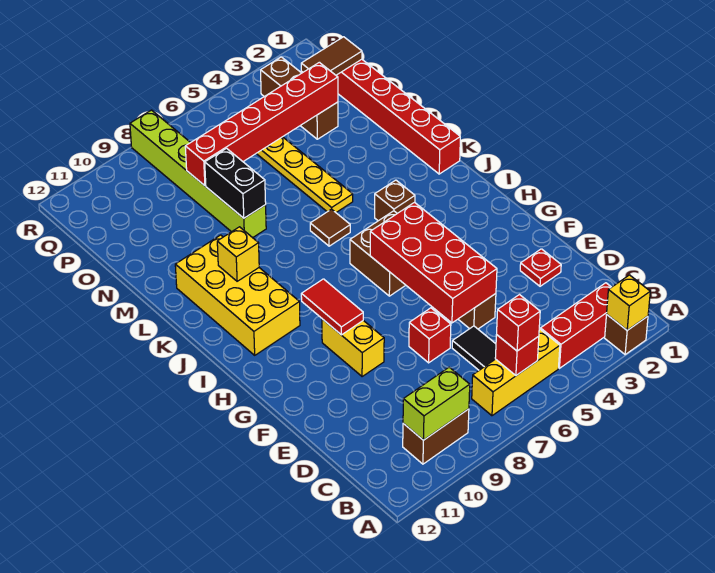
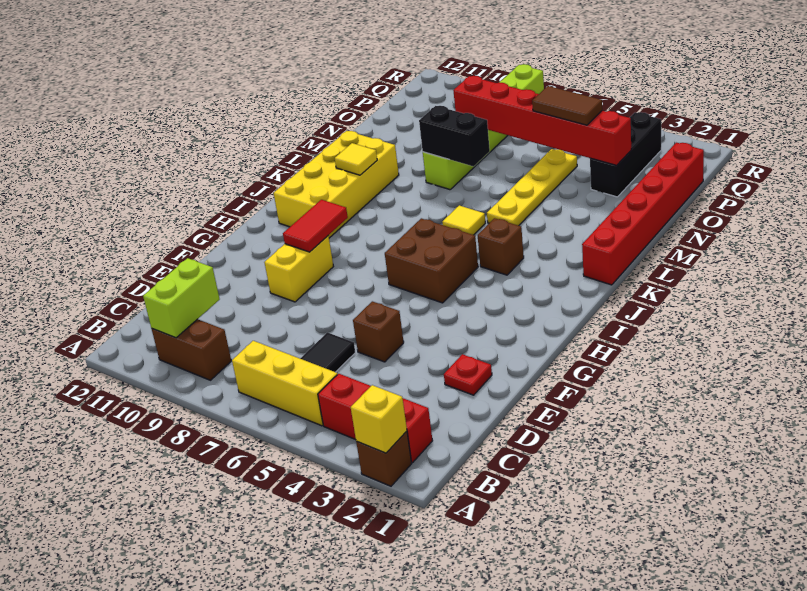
red 1x1 brick [495,335,539,375] -> none
red 1x1 brick [497,295,540,351] -> none
lime 1x2 brick [403,367,470,440] -> lime 1x2 brick turned to [143,258,220,338]
red 2x4 brick [370,203,497,323] -> none
red 1x1 brick [409,308,451,363] -> none
brown 1x1 tile [310,209,350,246] -> yellow 1x1 tile [443,205,485,235]
yellow 1x1 brick [217,227,259,281] -> yellow 1x1 tile [335,143,377,175]
black 1x2 brick [205,148,266,218] -> black 1x2 brick turned to [419,106,490,166]
brown 1x3 brick [261,57,338,139] -> black 1x3 brick [590,112,661,197]
brown 1x2 tile [301,37,362,75] -> brown 1x2 tile moved to [532,86,602,125]

